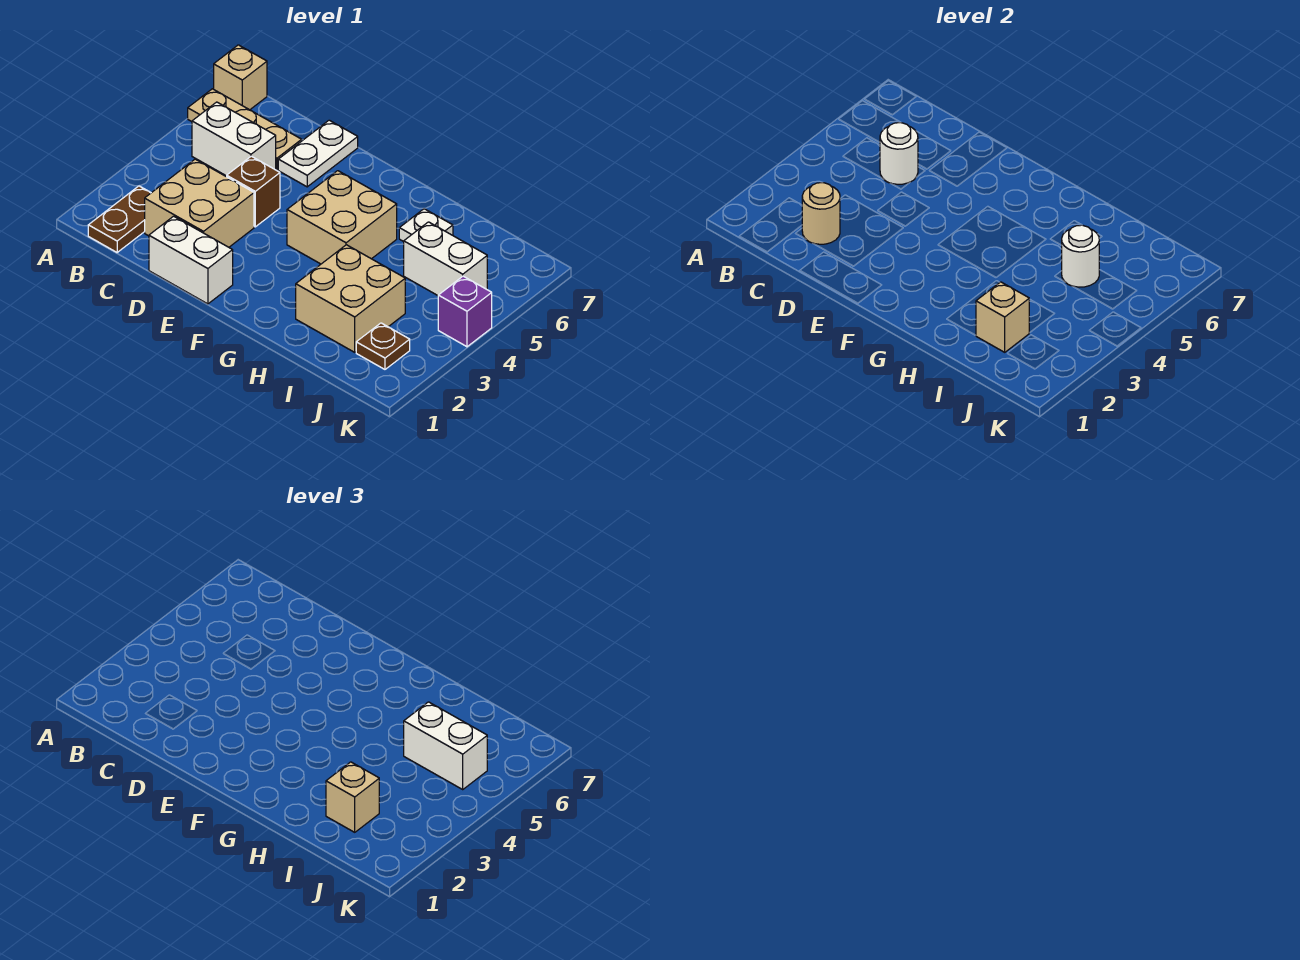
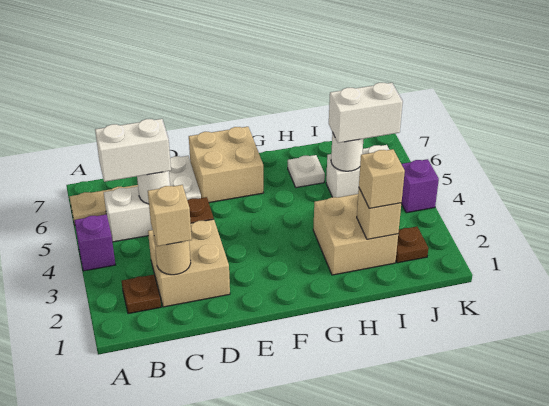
none -> purple 1x1 brick [74,214,115,271]
tan 1x1 brick [214,45,267,110] -> tan 1x1 brick moved to [148,185,192,246]
brown 1x2 plate [88,186,150,252] -> brown 1x1 plate [122,275,161,314]
white 1x2 brick [149,216,233,304] -> white 1x2 brick moved to [95,119,171,182]
tan 2x2 brick [287,171,397,264] -> tan 2x2 brick moved to [189,127,264,203]

